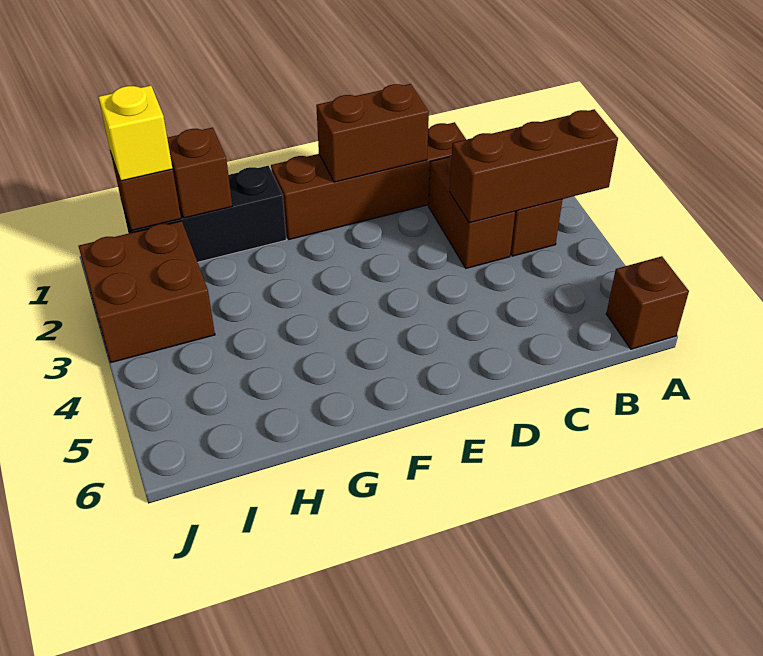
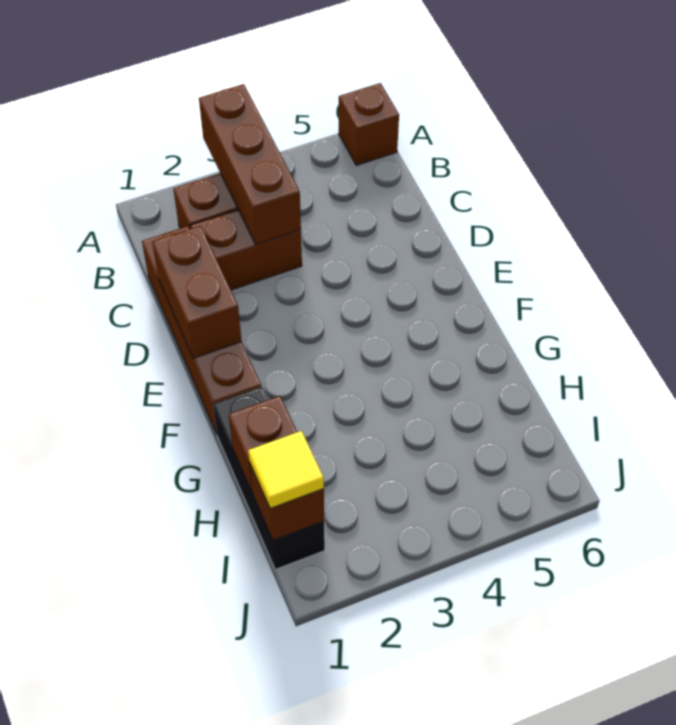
yellow 1x1 brick [98,85,172,181] -> yellow 1x1 tile [248,431,324,508]
brown 2x2 brick [79,221,215,362] -> none

